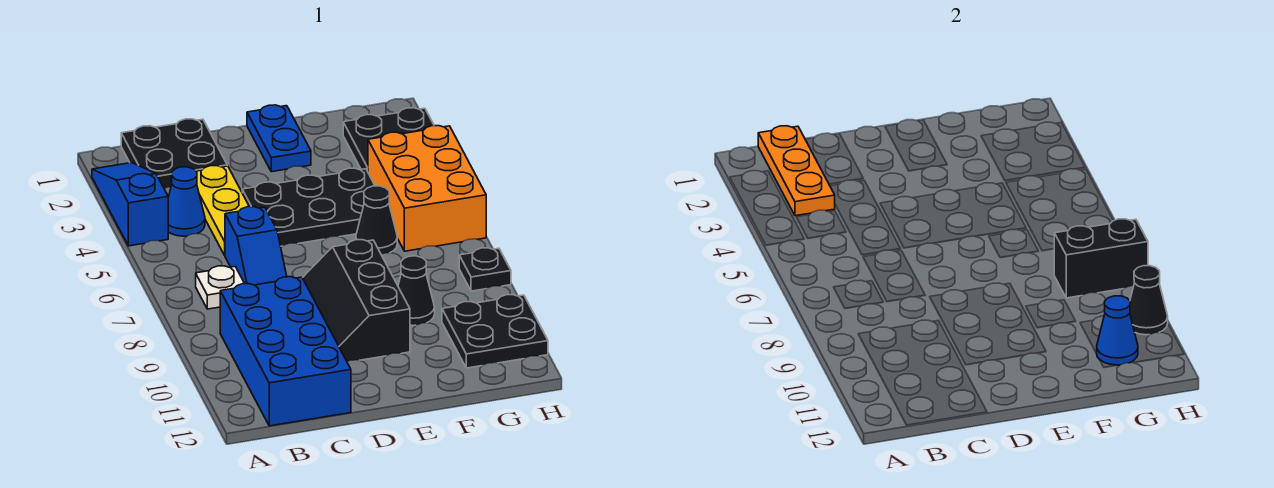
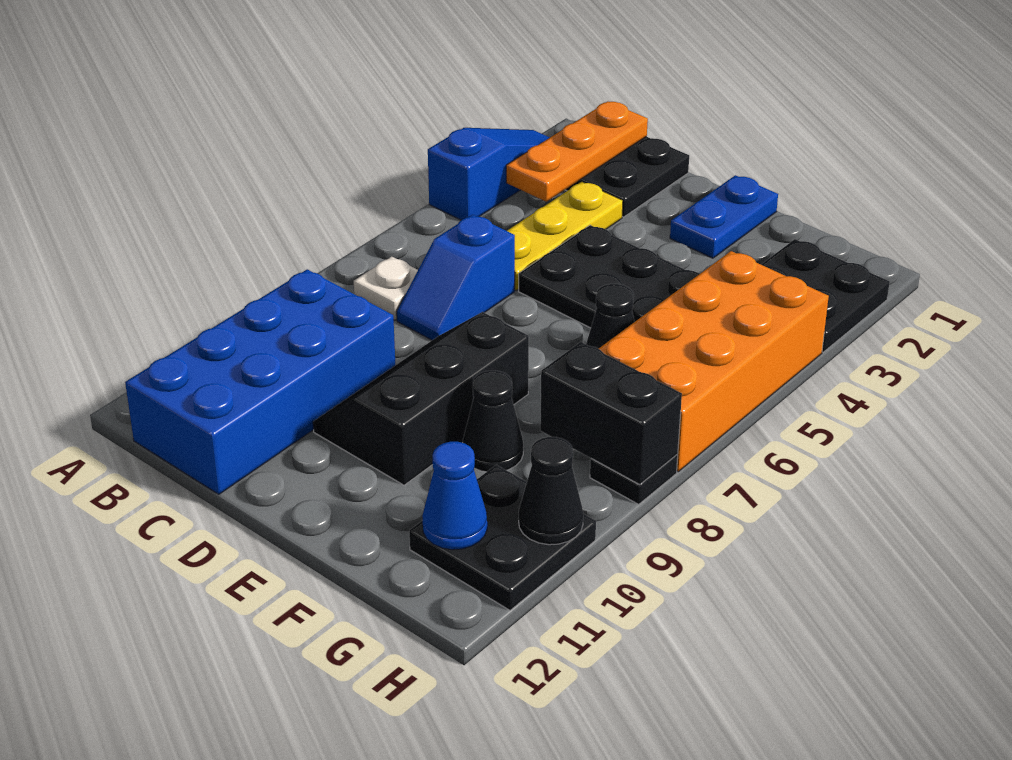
blue 1x1 cone [168,167,205,236] -> none
orange 2x3 brick [368,126,486,251] -> orange 2x4 brick [599,251,829,472]

